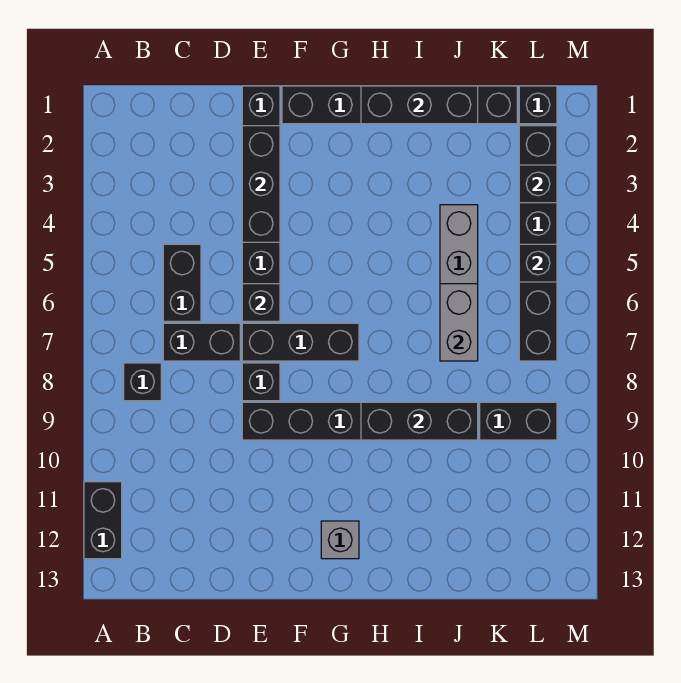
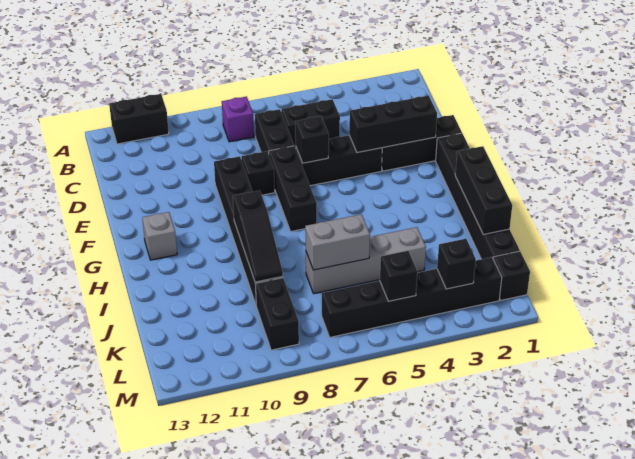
black 1x1 brick [124,363,161,401] -> purple 1x1 brick [222,97,254,142]
black 1x3 brick [361,402,478,440] -> black 1x3 slope [233,191,283,282]

